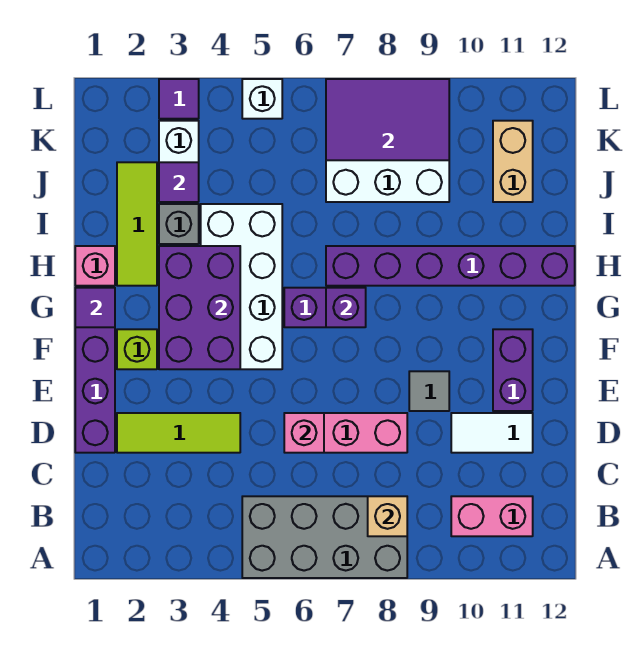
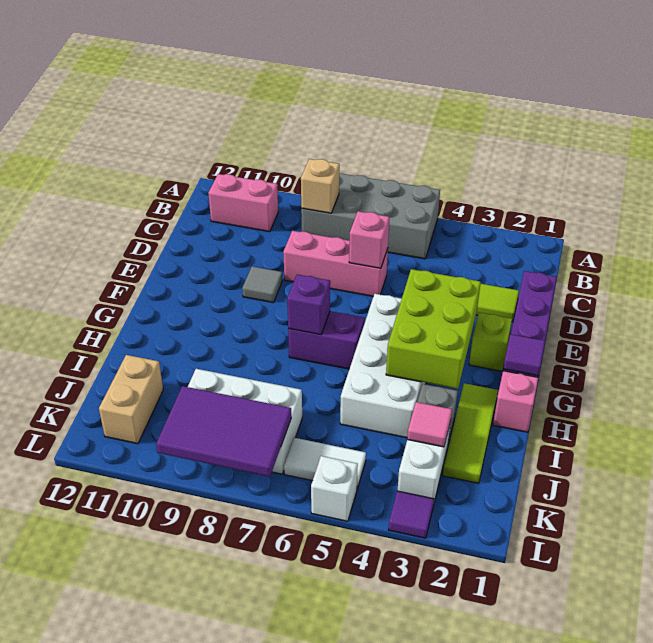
white 1x2 tile [451,413,533,453] -> white 1x2 tile moved to [284,438,366,489]
purple 1x2 brick [493,329,533,411] -> none
purple 2x3 brick [159,246,240,369] -> lime 2x3 brick [386,269,481,389]
purple 1x6 brick [326,246,575,286] -> none
purple 1x1 tile [159,162,199,202] -> pink 1x1 tile [407,402,452,447]

